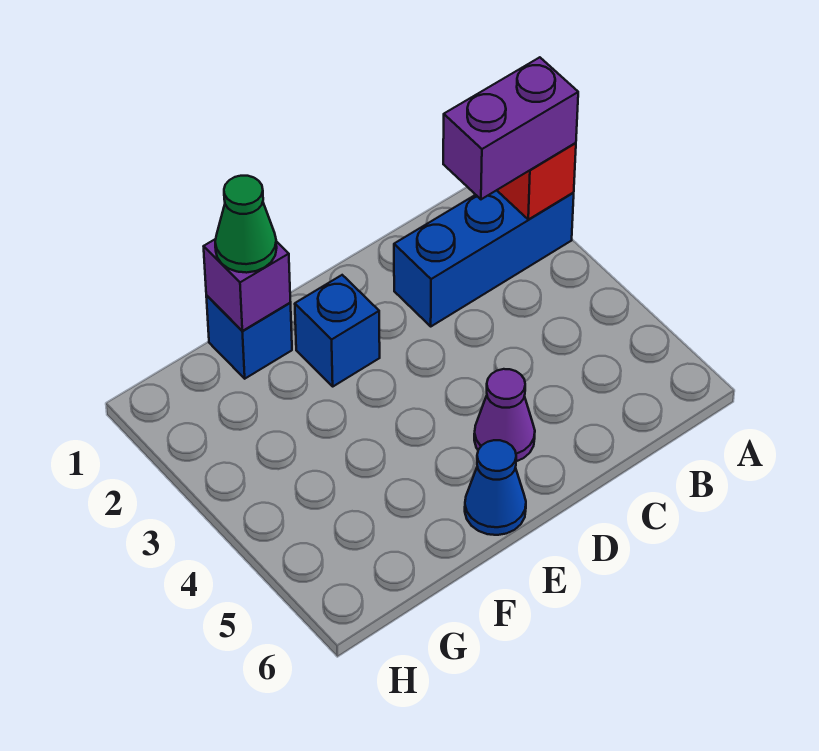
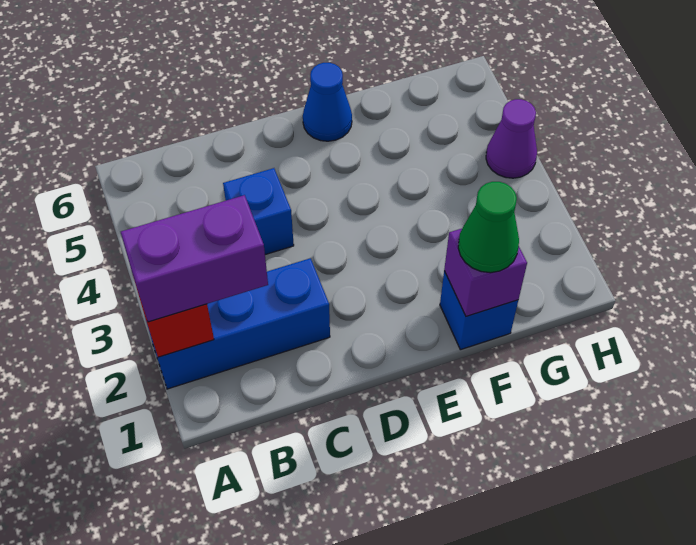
purple 1x1 cone [474,369,535,461] -> purple 1x1 cone moved to [486,99,537,178]
blue 1x1 brick [295,275,380,386] -> blue 1x1 brick moved to [223,168,294,255]

